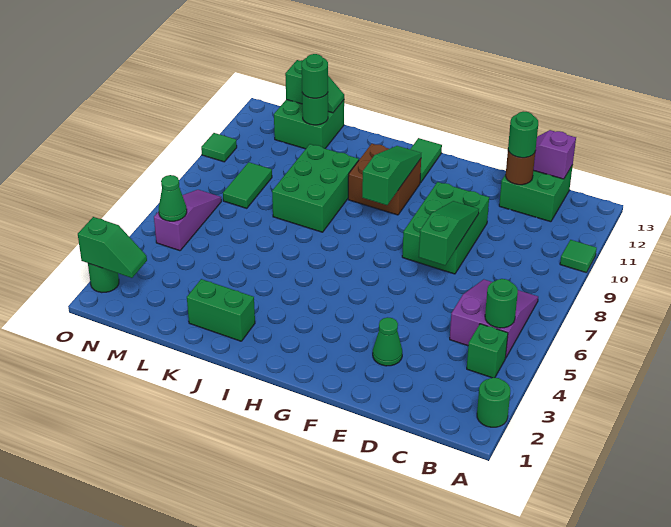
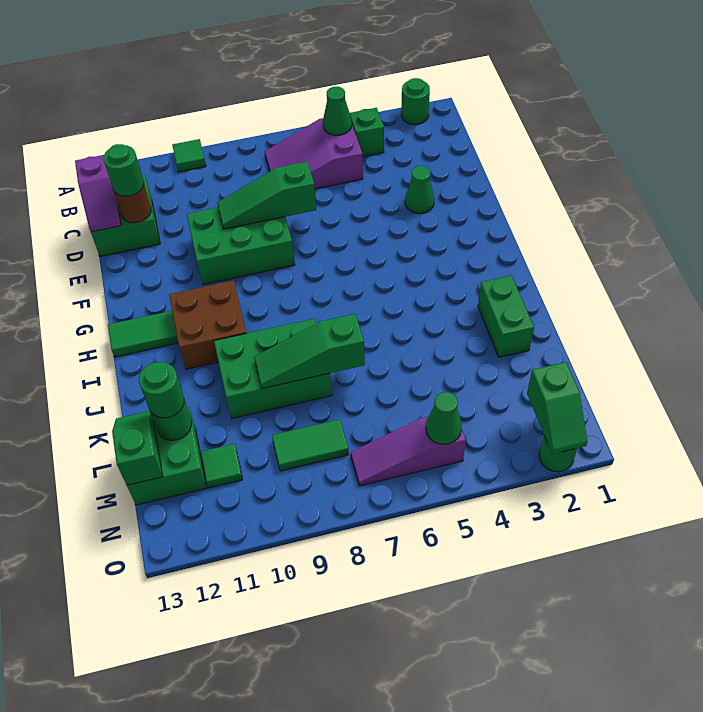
green 1x1 round brick [485,279,518,328] -> green 1x1 cone [323,87,352,135]
green 1x3 slope [362,146,421,205] -> green 1x3 slope moved to [254,314,365,389]
green 1x2 slope [78,217,147,278] -> green 1x2 slope turned to [527,362,587,454]
green 1x1 tile [201,133,237,162] -> green 1x1 tile moved to [201,444,243,488]

